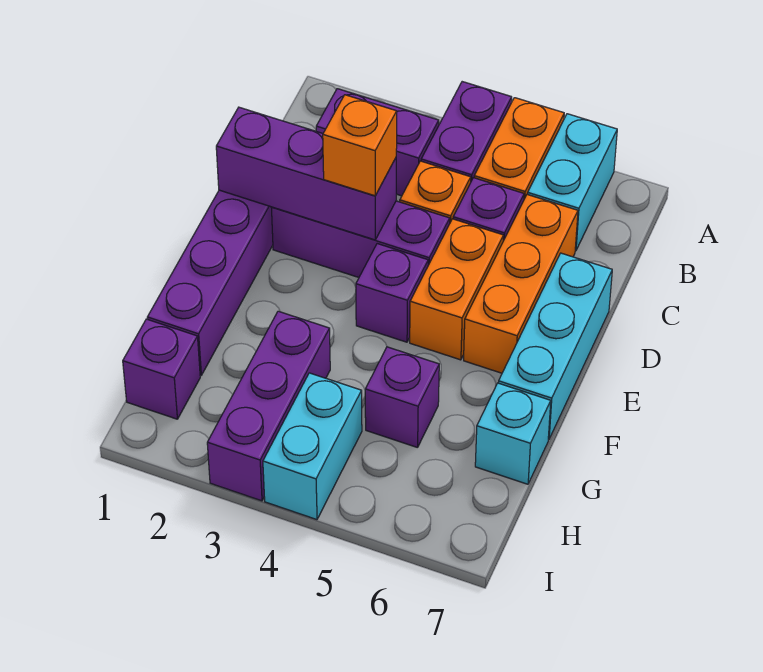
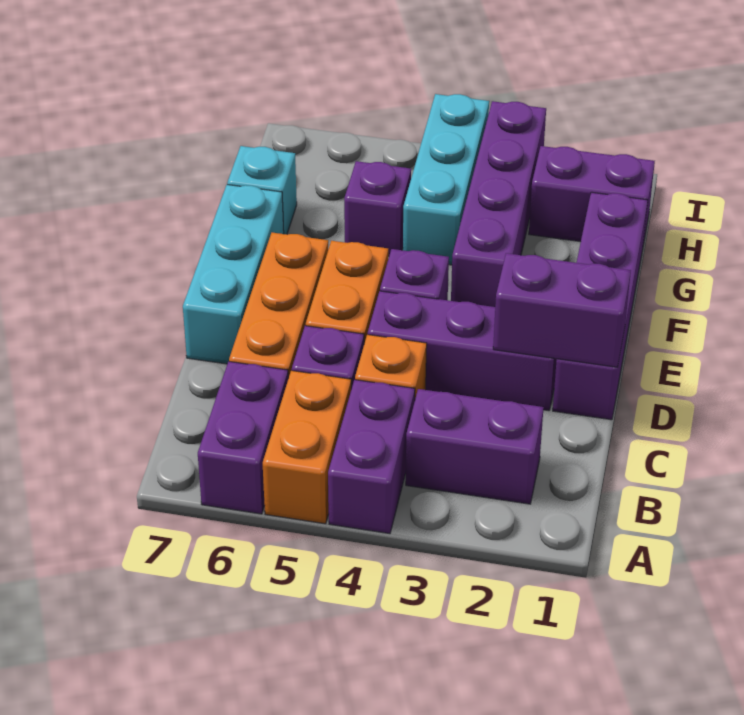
cyan 1x2 brick [528,114,617,251] -> purple 1x2 brick [198,361,288,514]
purple 1x3 brick [216,107,396,240] -> purple 1x2 brick [493,253,631,367]
orange 1x1 brick [323,95,397,196] -> none
purple 1x3 brick [207,311,330,501] -> purple 1x4 brick [451,101,546,307]
purple 1x1 brick [123,319,200,419] -> purple 1x2 brick [529,146,655,250]
cyan 1x2 brick [263,373,362,520] -> cyan 1x3 brick [403,94,489,265]

